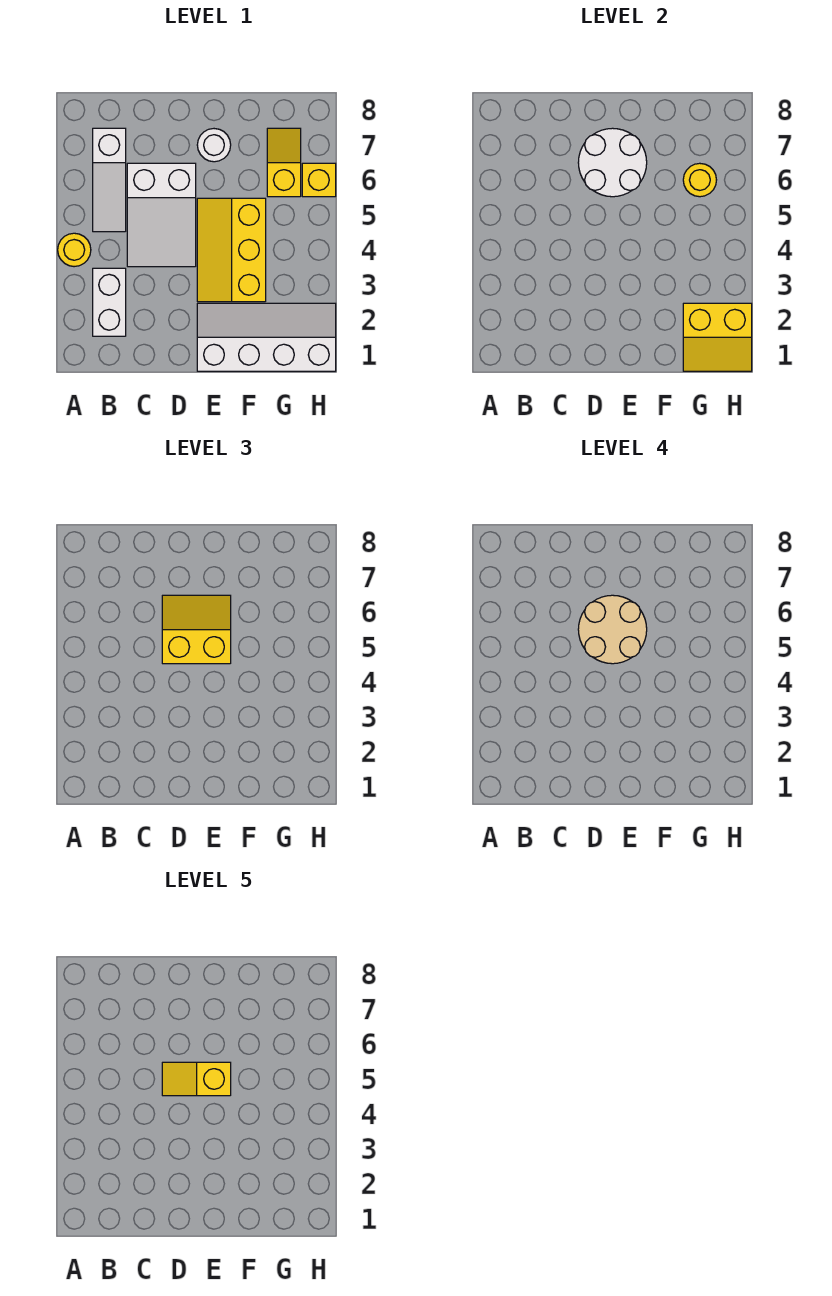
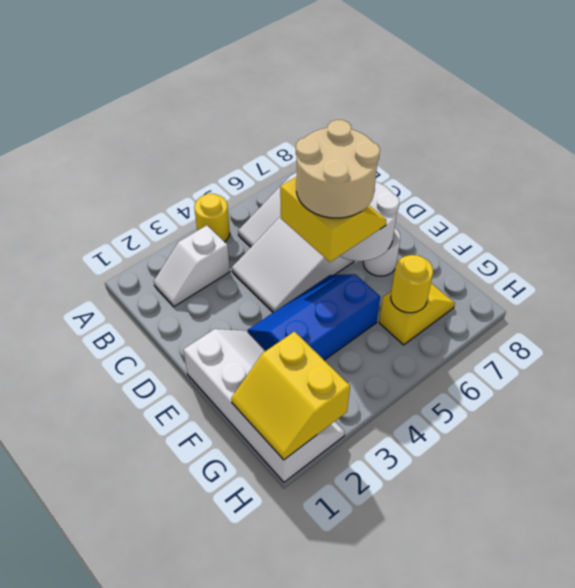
white 1x2 brick [93,268,126,336] -> white 1x2 slope [154,225,230,307]
yellow 1x2 slope [162,1062,231,1096] -> none
yellow 2x3 slope [197,198,266,302] -> blue 2x3 slope [248,274,380,360]
yellow 1x1 brick [302,163,336,197] -> none

